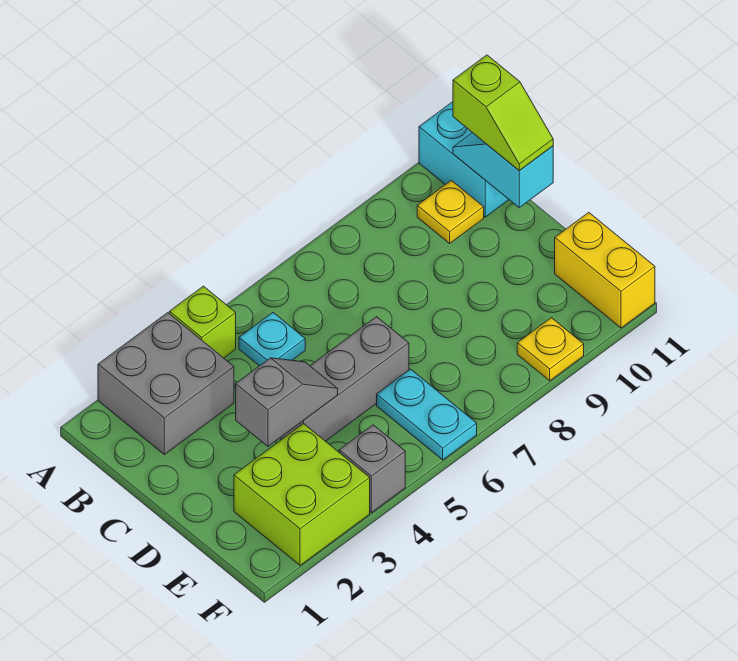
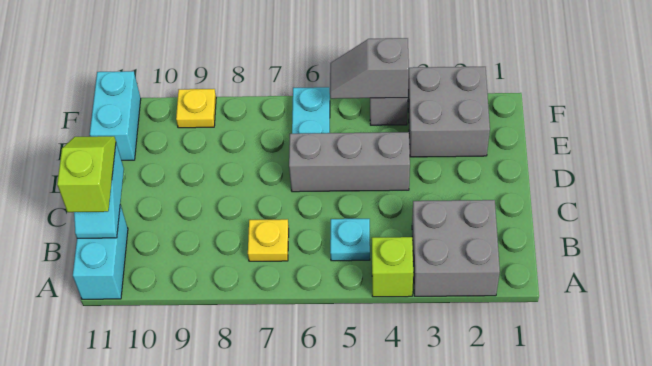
yellow 1x1 plate [417,180,484,243] -> yellow 1x1 plate moved to [248,219,289,261]
grey 1x2 slope [236,358,338,446] -> grey 1x2 slope moved to [330,38,409,99]
lime 2x2 brick [234,423,370,565] -> grey 2x2 brick [408,67,490,157]
yellow 1x2 brick [555,212,655,328] -> cyan 1x2 brick [90,71,141,160]

